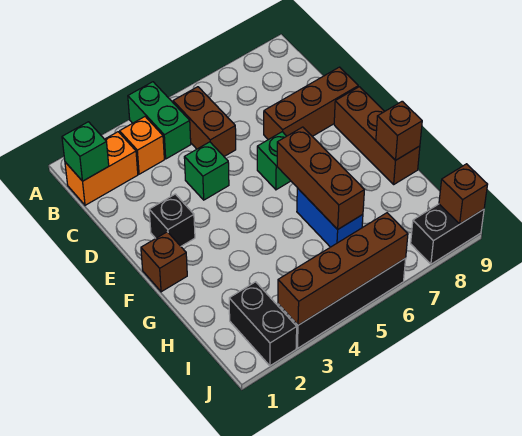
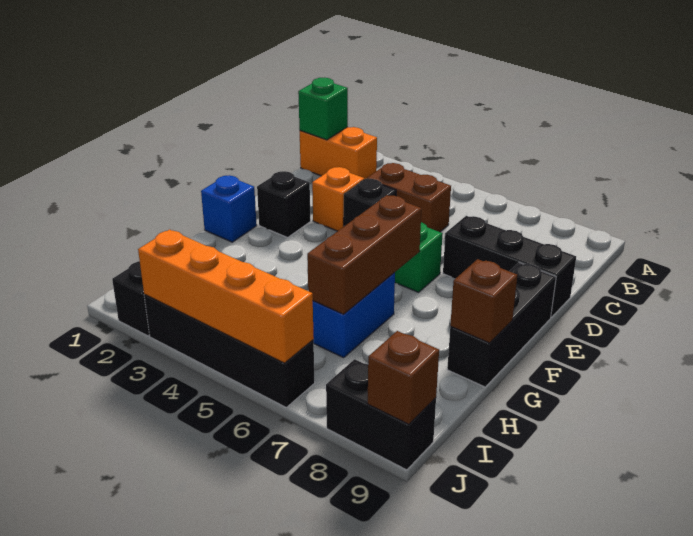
green 1x2 brick [128,82,191,159] -> none
orange 1x1 brick [120,117,164,174] -> orange 1x1 brick moved to [312,167,364,231]
brown 1x2 brick [173,87,236,156] -> brown 1x2 brick turned to [367,163,451,232]
green 1x1 brick [184,142,229,200] -> black 1x1 brick [344,179,396,226]
brown 1x3 brick [264,67,358,140] -> black 1x3 brick [443,216,576,317]
brown 1x3 brick [334,87,420,184] -> black 1x3 brick [447,263,556,387]
brown 1x1 brick [141,232,187,292] -> blue 1x1 brick [201,175,257,242]
brown 1x4 brick [278,213,408,325] -> orange 1x4 brick [138,230,314,363]

